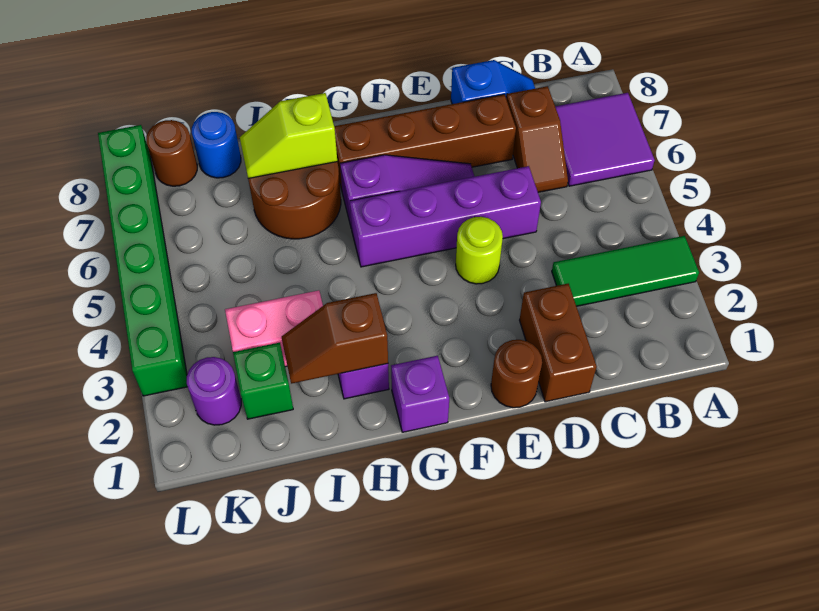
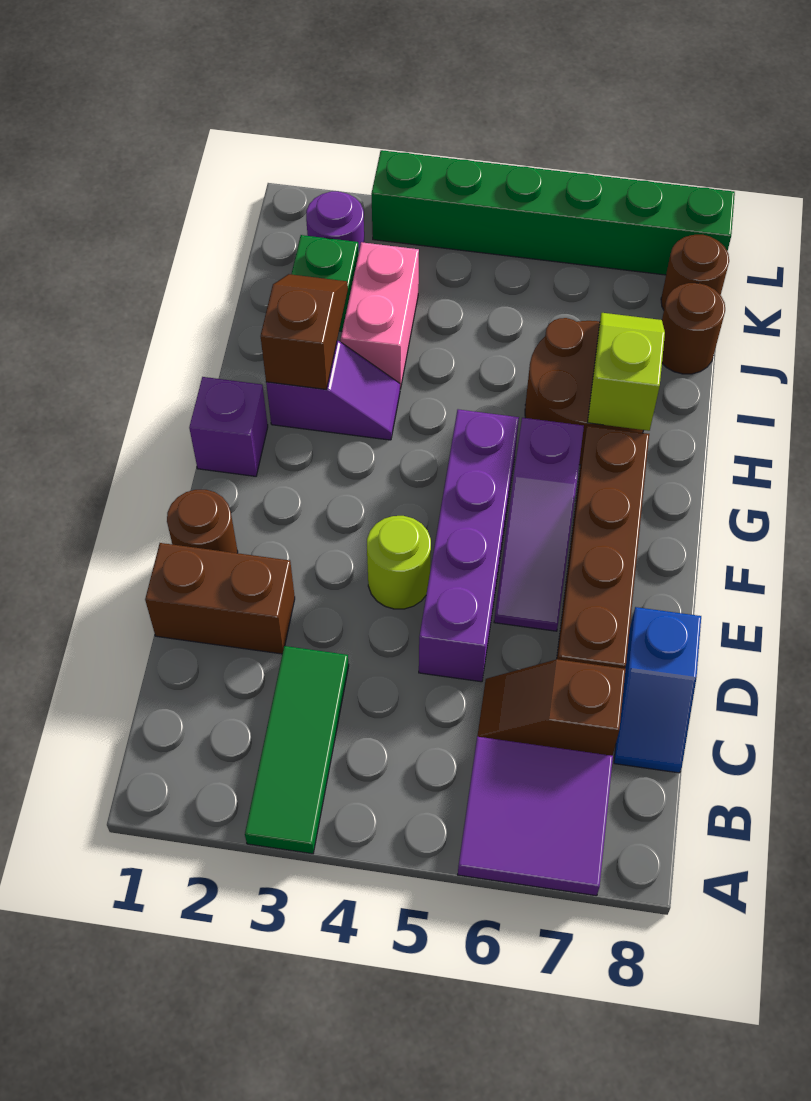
blue 1x1 round brick [192,112,241,178] -> brown 1x1 round brick [662,283,725,374]

